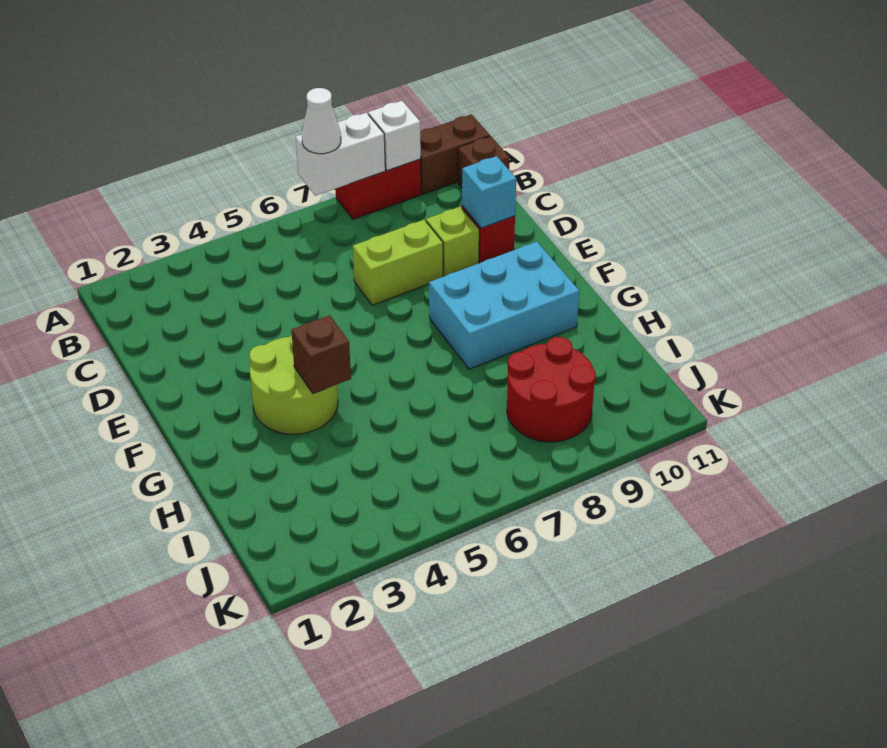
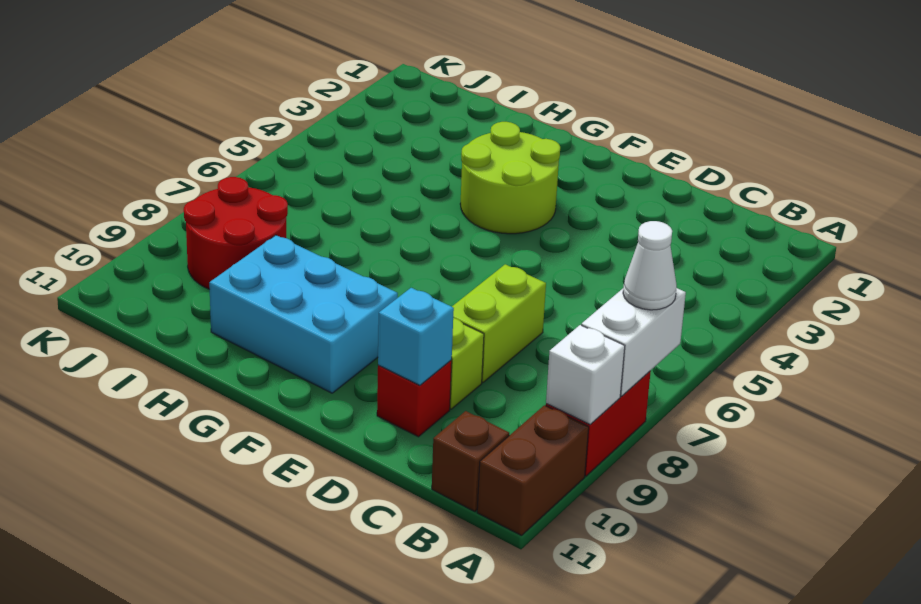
cyan 2x3 brick [429,242,579,369] -> cyan 2x3 brick turned to [209,235,398,393]
brown 1x1 brick [291,315,351,394] -> none

